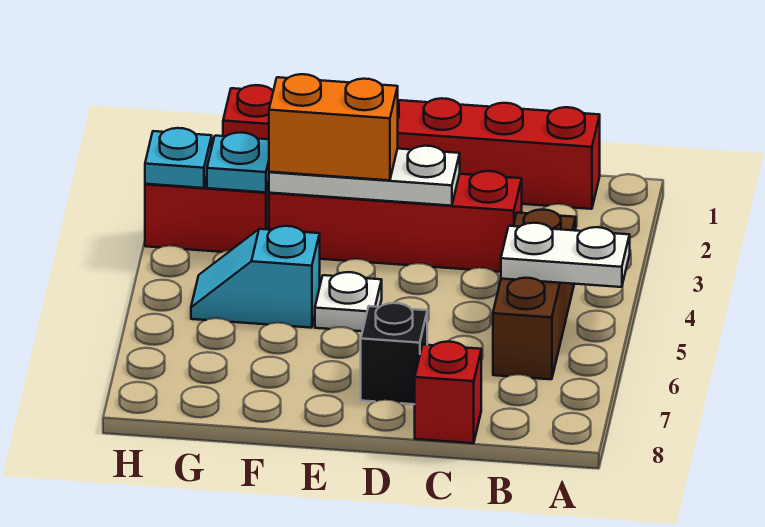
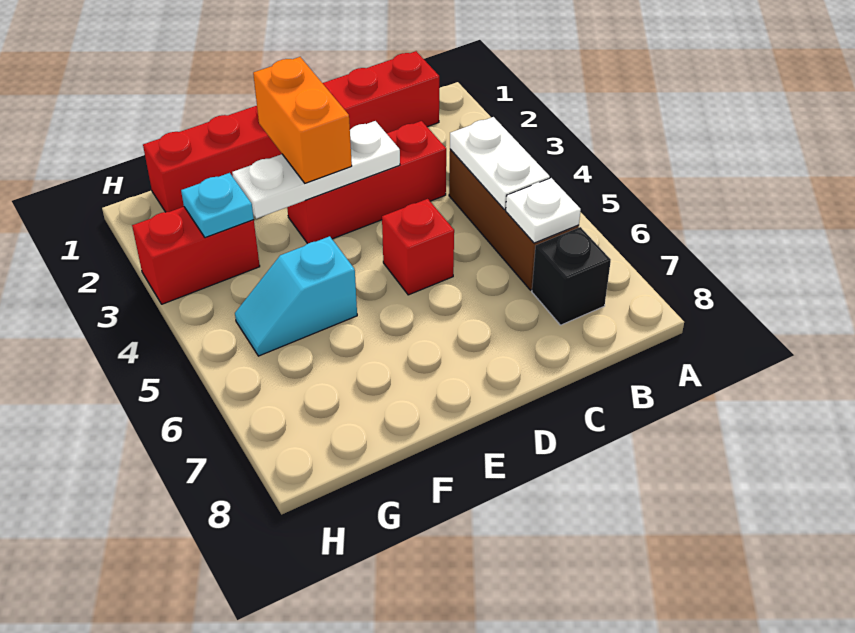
white 1x2 plate [501,223,630,287] -> white 1x2 plate turned to [450,117,550,209]
red 1x4 brick [269,171,522,272] -> red 1x3 brick [287,121,446,244]
red 1x1 brick [415,342,481,443] -> red 1x1 brick moved to [382,199,454,295]
black 1x1 brick [361,303,427,404] -> black 1x1 brick moved to [532,227,611,325]
orange 1x2 brick [269,74,398,180] -> orange 1x2 brick turned to [253,57,352,183]
white 1x1 plate [315,272,382,331] -> white 1x1 plate moved to [506,178,581,243]
cyan 1x1 plate [145,128,212,188] -> none

